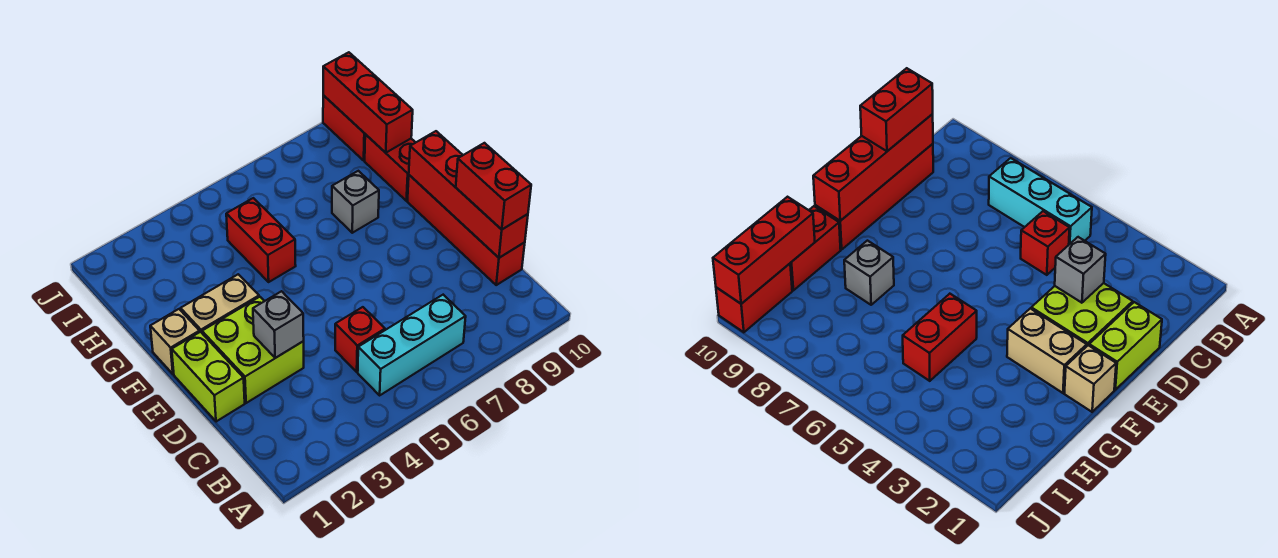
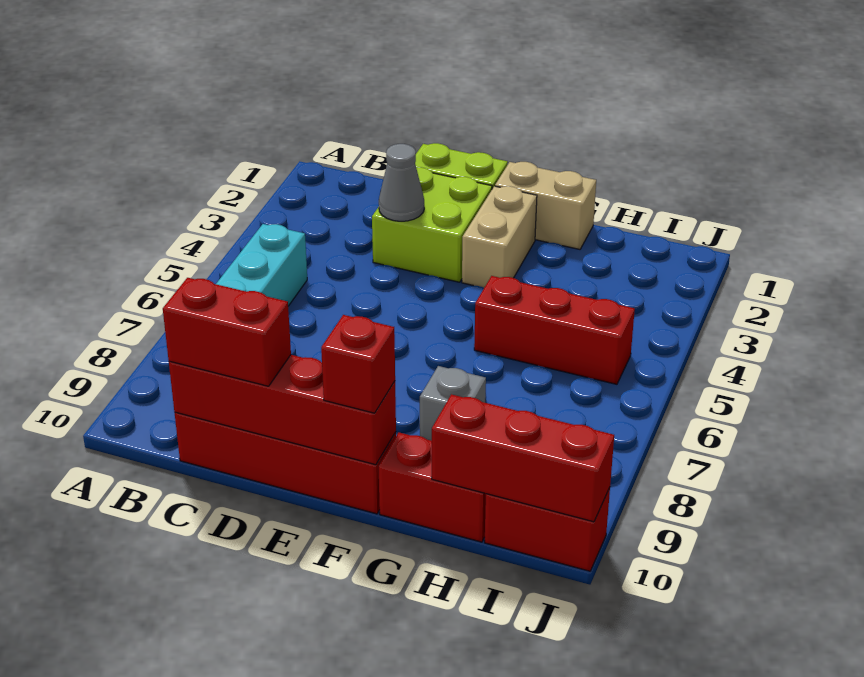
red 1x1 brick [335,307,385,372] -> red 1x1 brick moved to [321,315,395,413]
grey 1x1 brick [253,291,304,358] -> grey 1x1 cone [379,144,424,221]
tan 1x1 brick [150,309,200,374] -> tan 1x2 brick [495,162,596,249]
red 1x2 brick [226,198,296,282] -> red 1x3 brick [474,276,635,384]

